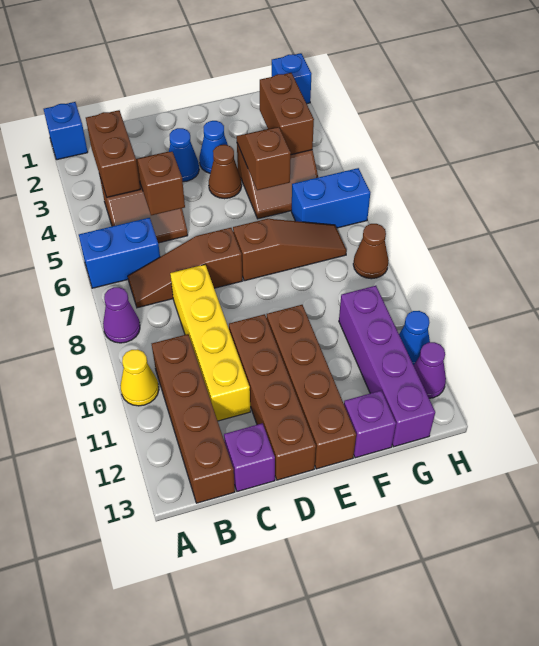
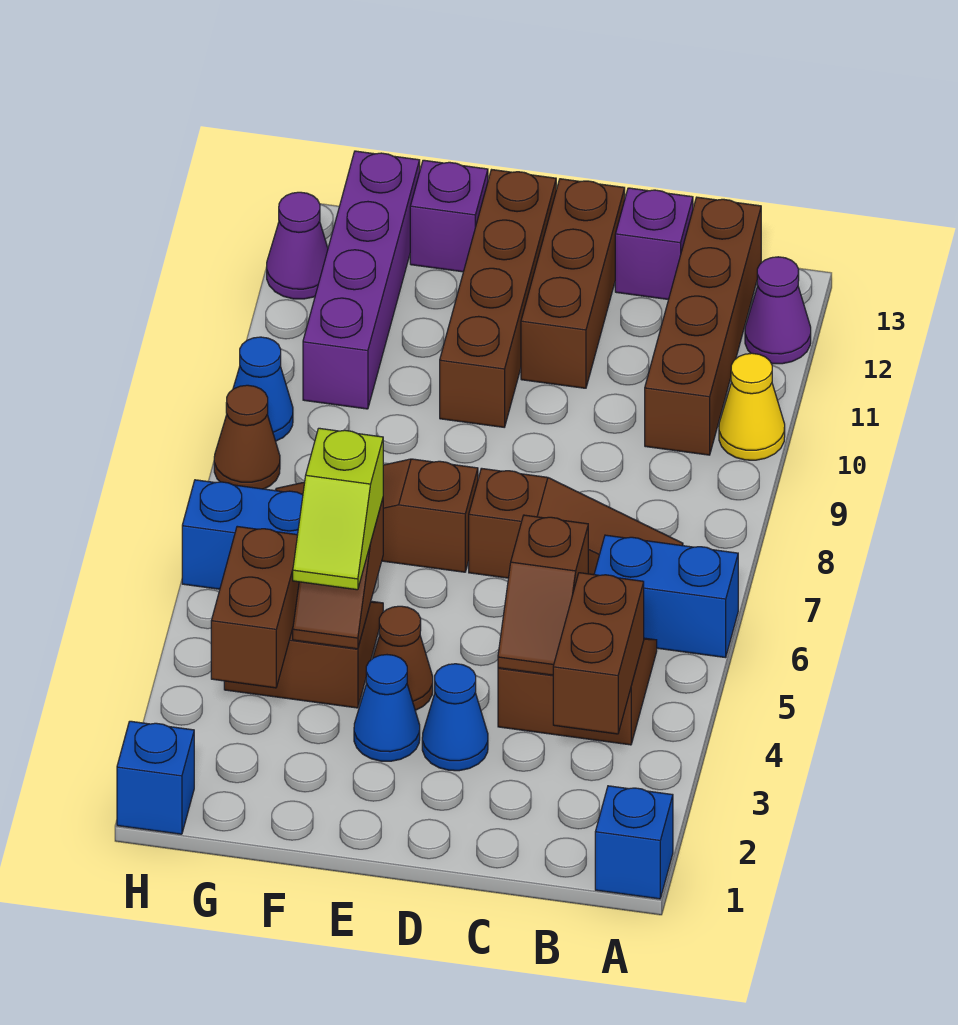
purple 1x1 cone [103,287,140,343] -> purple 1x1 cone moved to [745,257,811,364]
yellow 1x4 brick [170,265,250,421] -> none
brown 1x4 brick [229,314,316,480] -> brown 1x3 brick [521,179,625,388]
none -> lime 1x2 slope [293,428,383,590]
blue 1x1 cone [399,311,430,365] -> blue 1x1 cone moved to [233,337,293,441]

